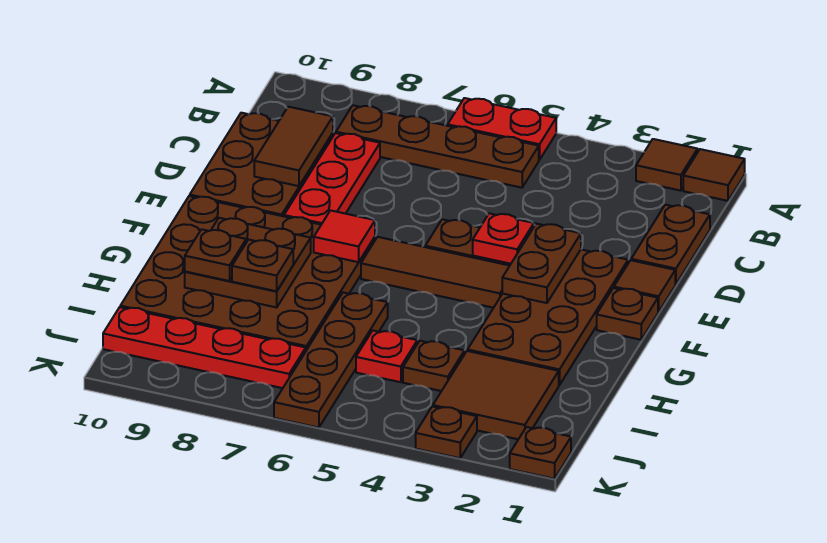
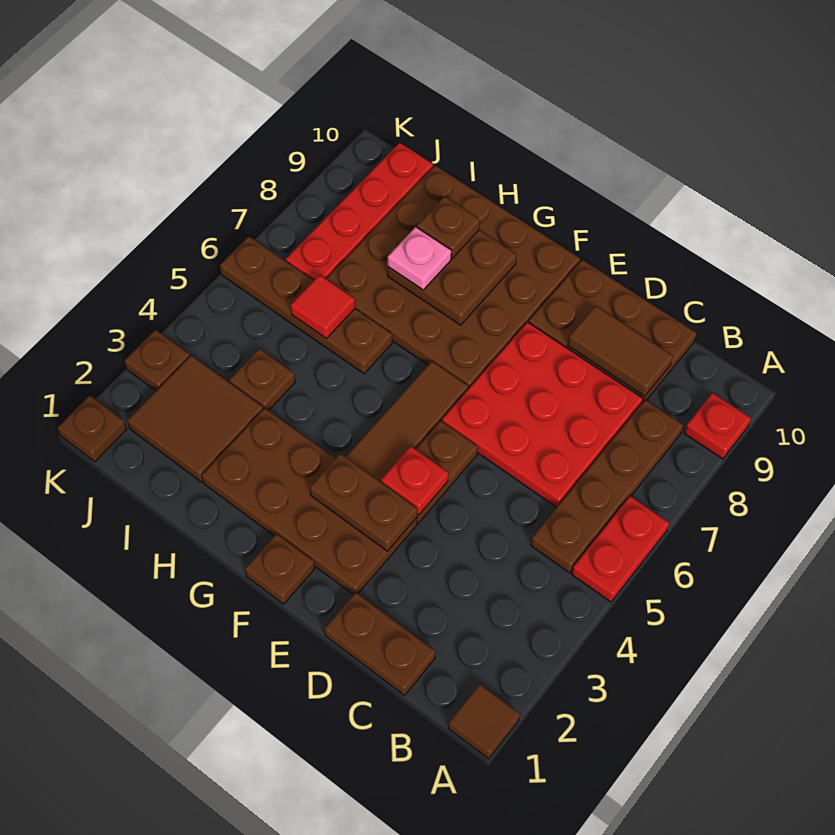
brown 1x1 tile [636,139,698,191] -> none
red 1x3 plate [284,133,380,224] -> red 3x3 plate [442,322,643,507]
brown 1x1 tile [614,260,675,312] -> none
red 1x1 tile [314,210,375,262] -> red 1x1 tile moved to [291,275,355,338]
brown 1x1 plate [232,240,293,291] -> pink 1x1 plate [388,227,451,290]
red 1x1 plate [356,331,417,382] -> red 1x1 plate moved to [684,393,751,459]

